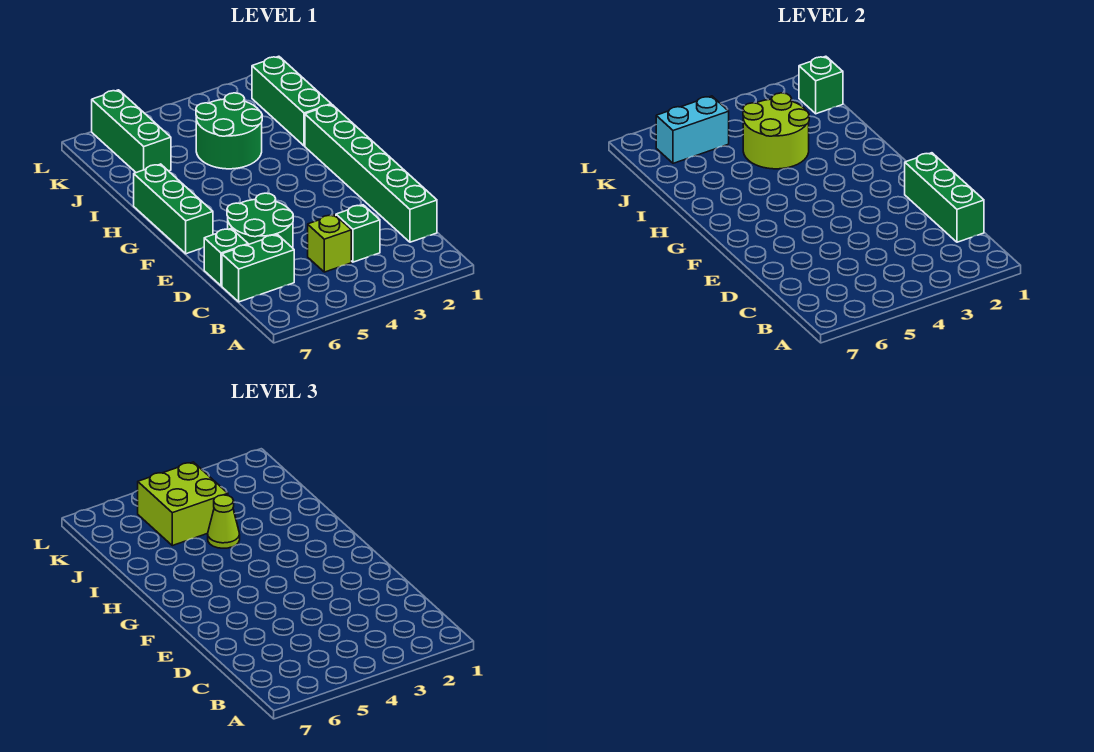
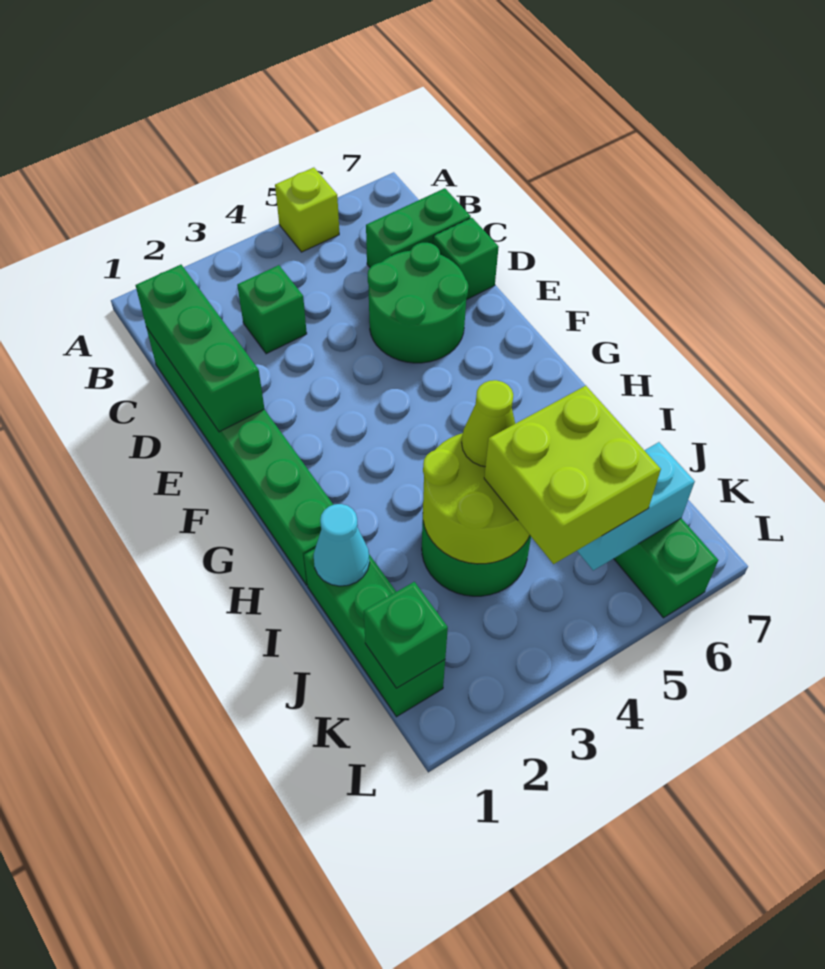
lime 1x1 brick [308,215,351,272] -> lime 1x1 brick moved to [275,168,339,252]
green 1x3 brick [134,164,213,254] -> none
none -> cyan 1x1 cone [314,504,370,586]

